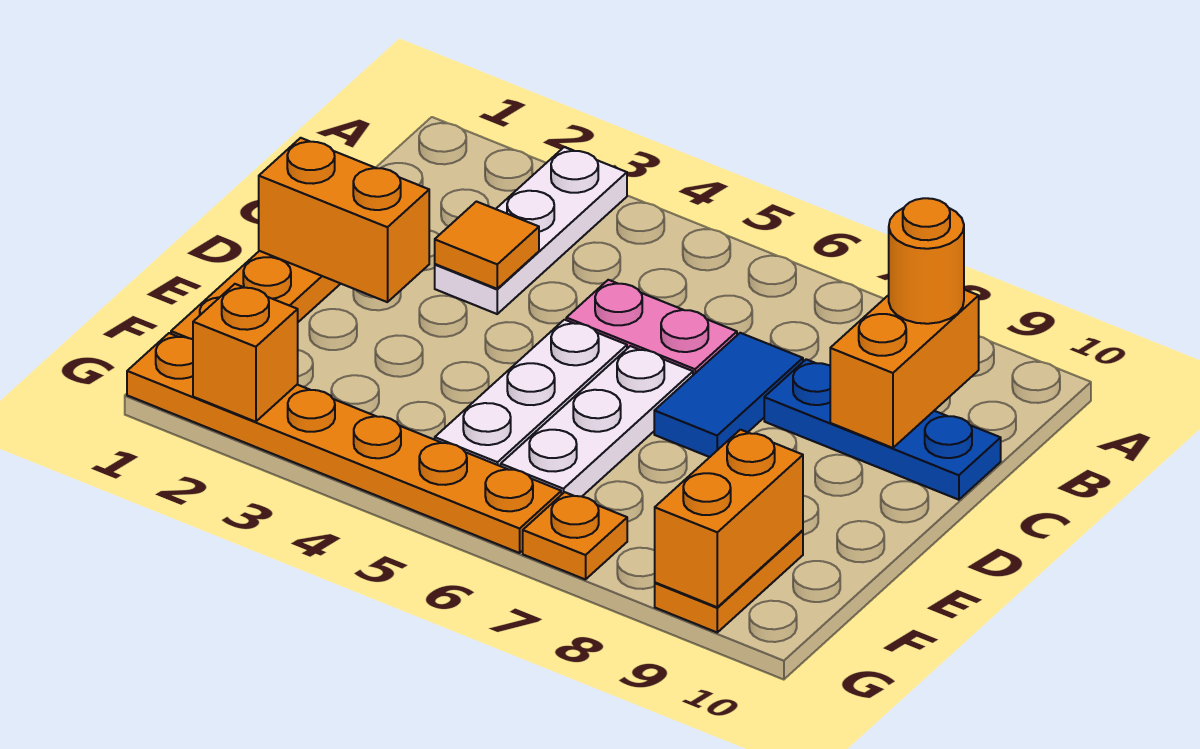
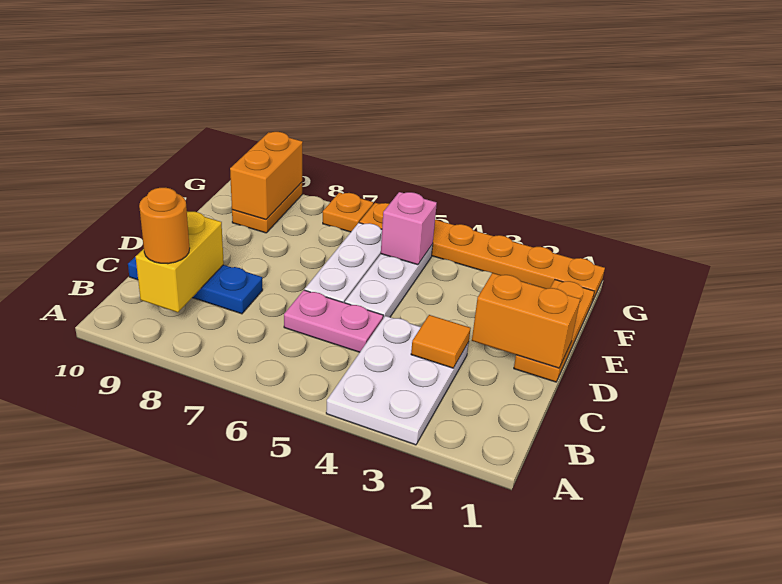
white 1x3 plate [435,147,627,314] -> white 2x3 plate [326,316,469,445]
orange 1x2 brick [830,290,979,448] -> yellow 1x2 brick [136,212,224,312]
blue 1x2 tile [654,333,803,457] -> none
none -> pink 1x1 brick [381,192,437,265]
orange 1x1 brick [193,284,298,422] -> none

